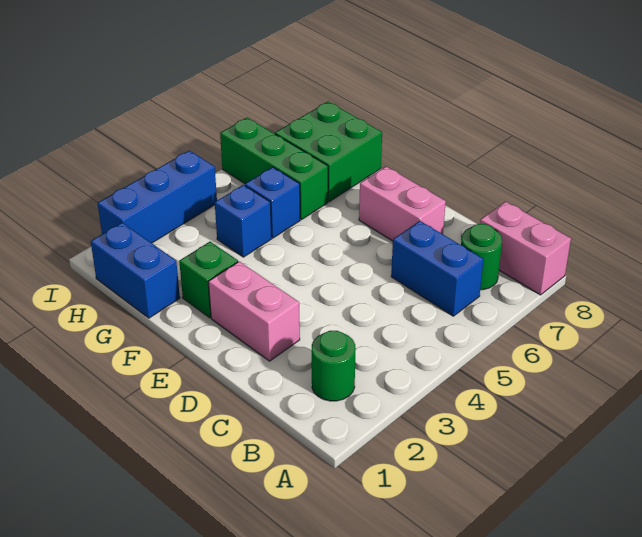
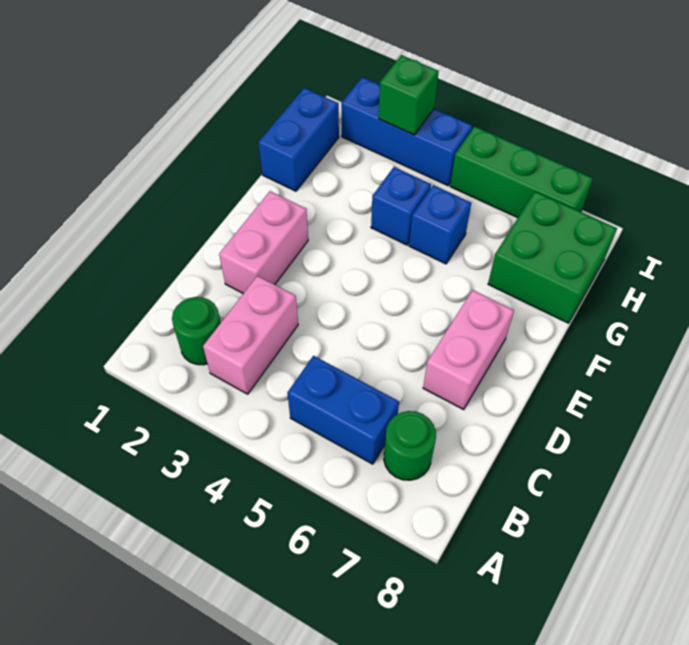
pink 1x2 brick [480,202,571,295] -> pink 1x2 brick moved to [203,276,298,394]
blue 1x2 brick [391,221,484,316] -> blue 1x2 brick turned to [287,356,399,464]
green 1x1 brick [179,242,238,318] -> green 1x1 brick moved to [379,55,439,135]
green 1x3 brick [220,118,328,220] -> green 1x3 brick turned to [450,126,593,218]

